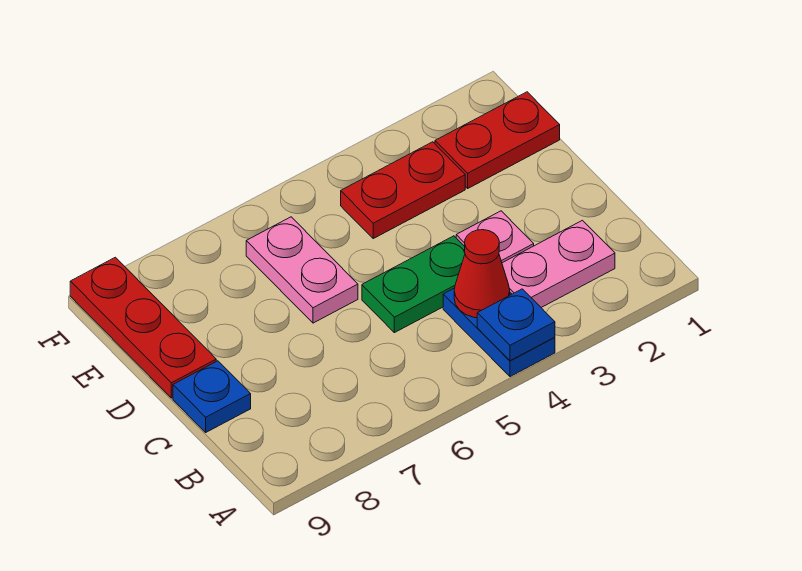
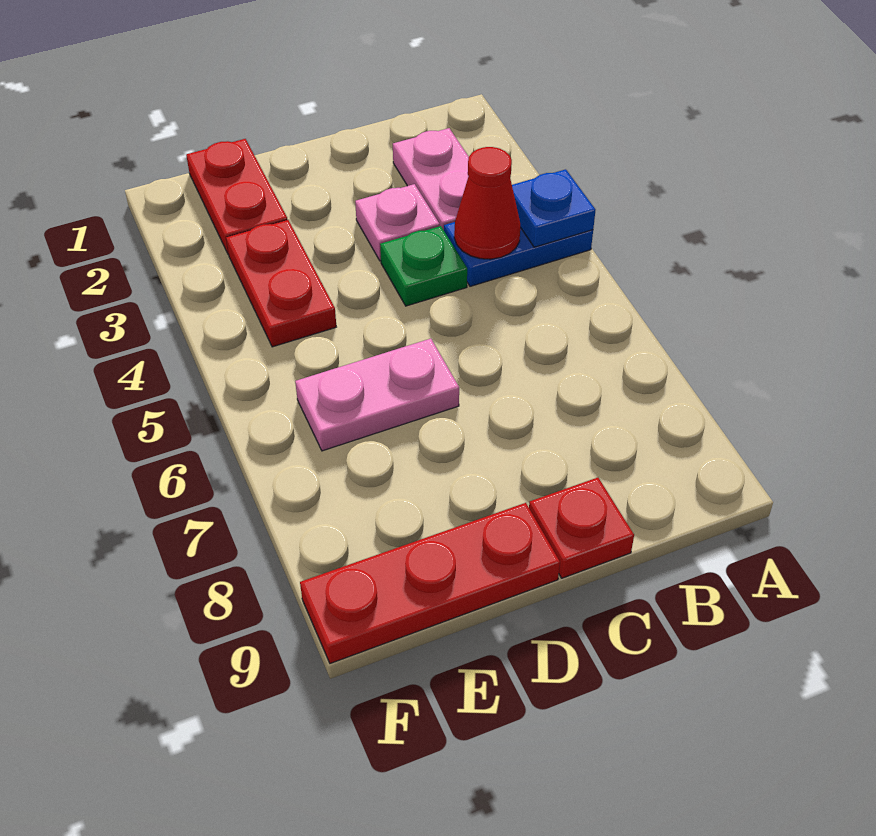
green 1x2 plate [362,236,465,333] -> green 1x1 plate [380,226,467,306]
blue 1x1 plate [173,361,251,432] -> red 1x1 plate [529,478,634,578]

